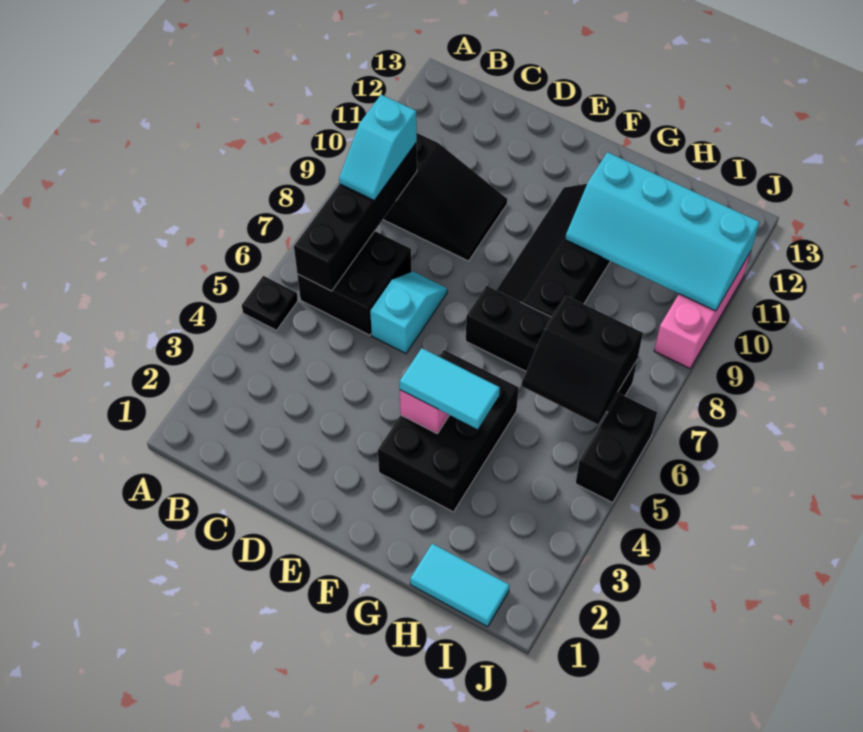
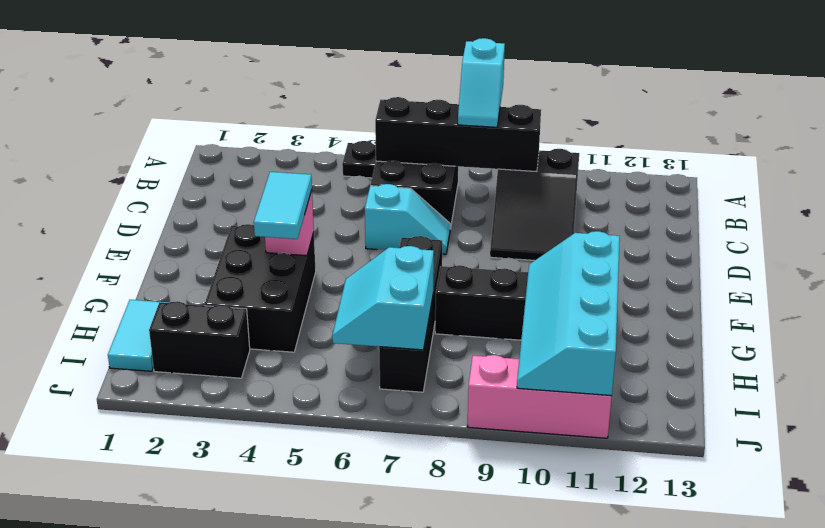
cyan 1x2 slope [339,95,417,200] -> cyan 1x2 slope turned to [458,38,505,127]
black 2x3 brick [378,350,519,512] -> black 2x3 brick turned to [204,224,316,352]
black 2x2 slope [522,295,643,425] -> cyan 2x2 slope [332,246,434,350]
black 1x2 brick [576,394,657,503] -> black 1x2 brick moved to [149,301,250,378]

